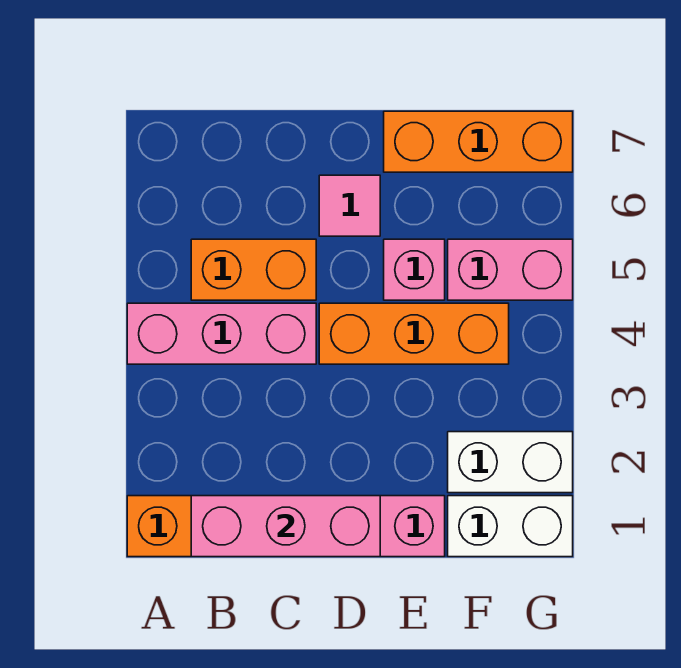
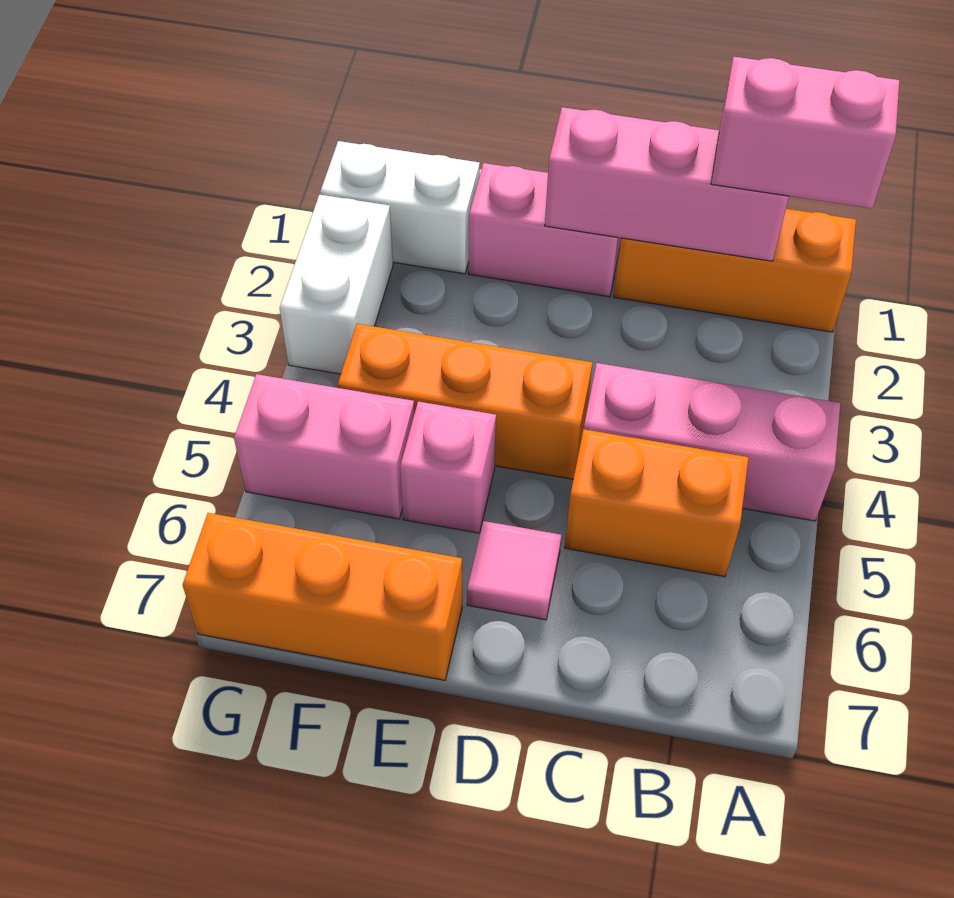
none -> pink 1x2 brick [711,57,899,208]
white 1x2 brick [448,432,573,493] -> white 1x2 brick turned to [280,195,393,374]

